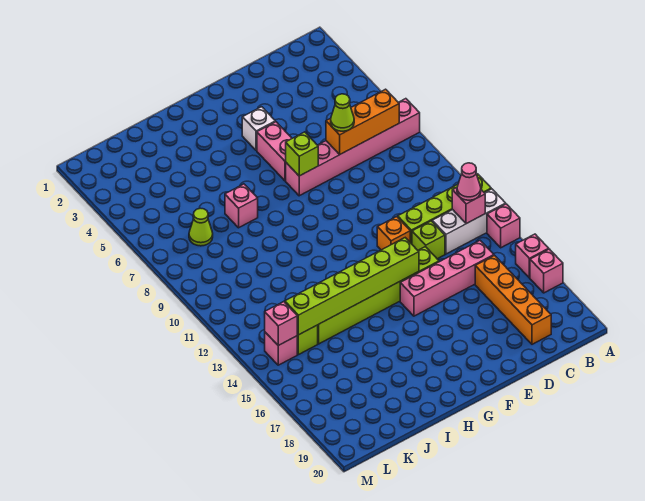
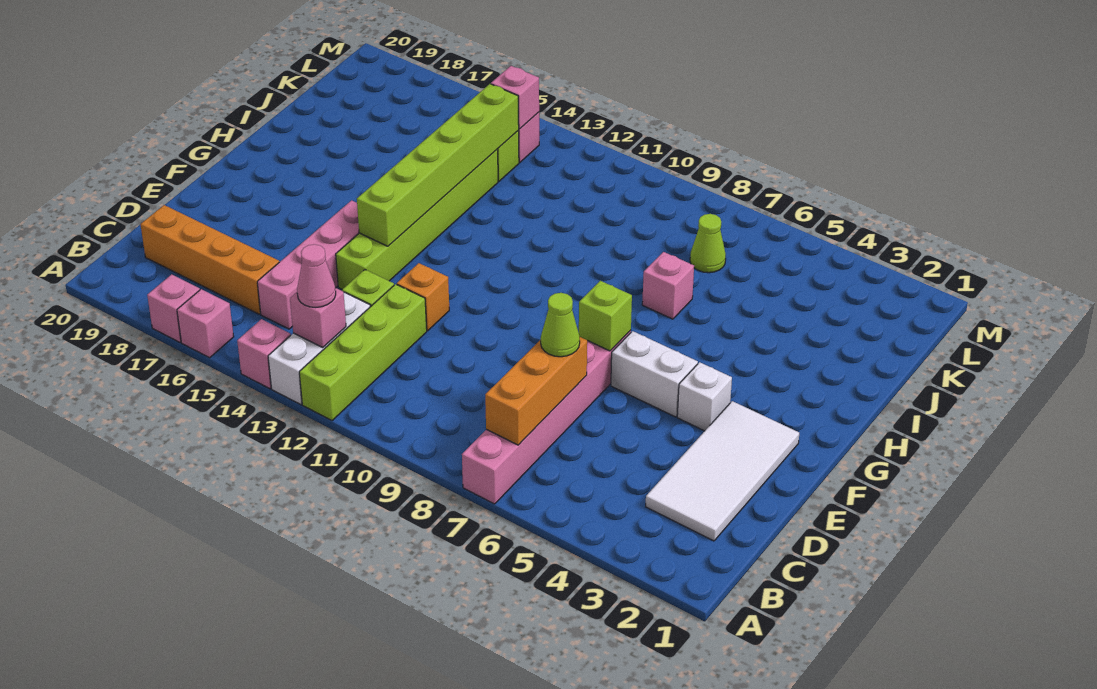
none -> white 2x4 tile [646,401,799,541]
pink 1x2 brick [257,122,292,181] -> white 1x2 brick [611,331,698,417]

